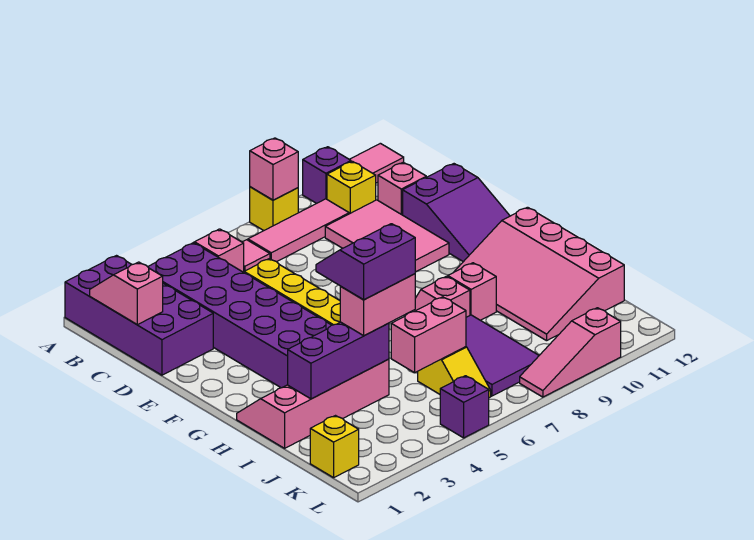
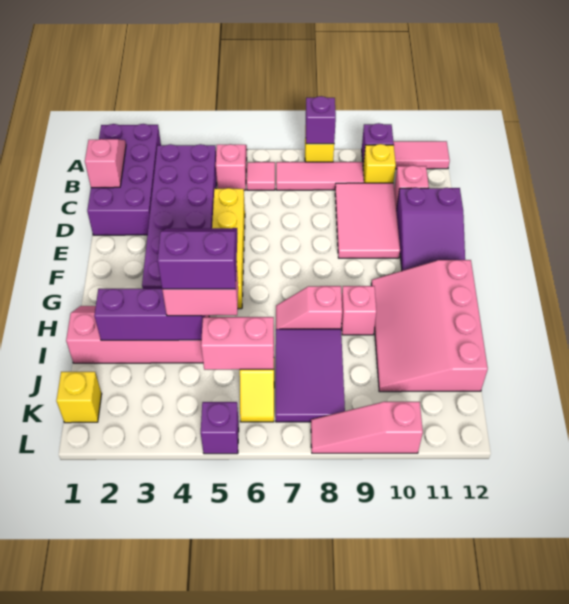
pink 1x1 brick [250,138,298,200] -> purple 1x1 brick [306,96,336,144]

